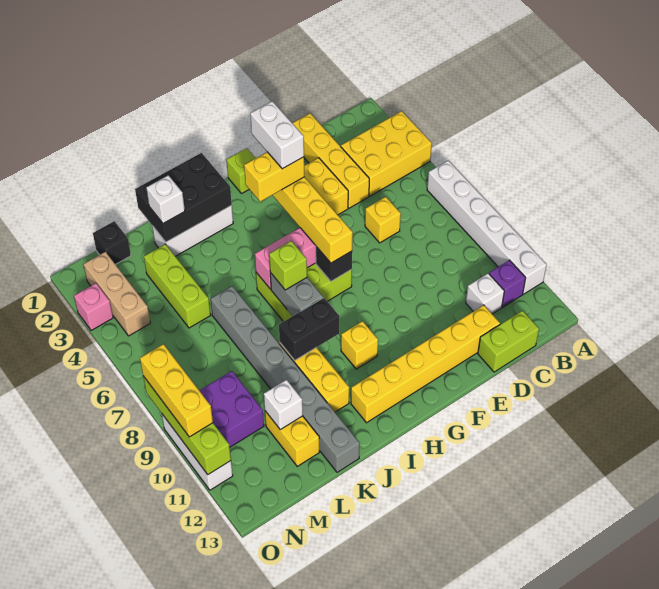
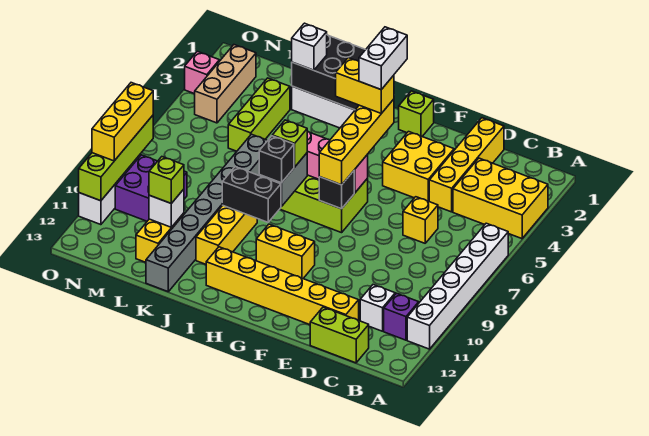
yellow 1x1 brick [341,321,378,369] -> yellow 1x2 brick [256,224,315,278]
none -> lime 1x1 brick [149,157,184,203]
black 1x1 brick [93,221,131,265] -> black 1x1 brick moved to [259,136,294,183]

